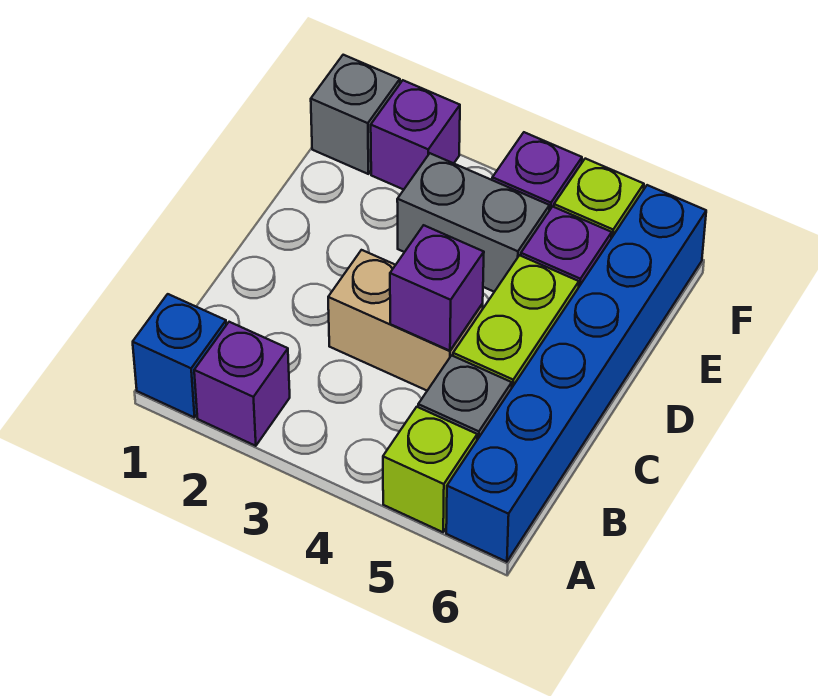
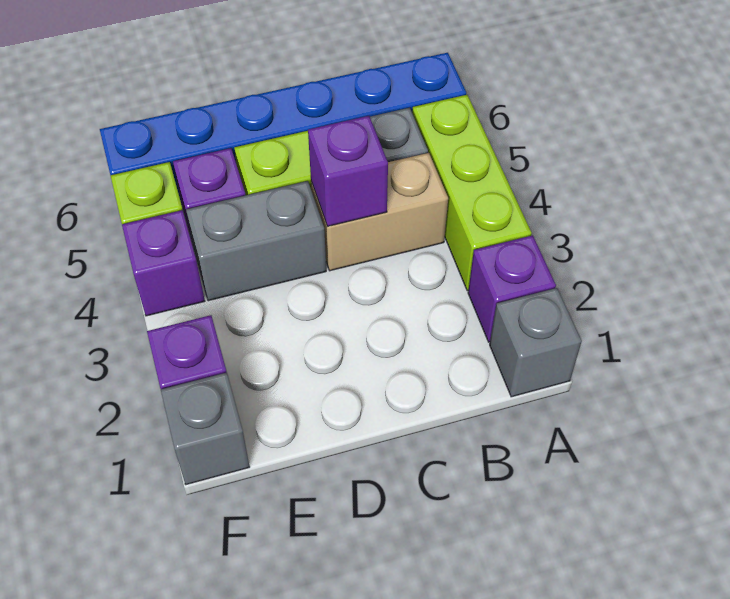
blue 1x1 brick [133,294,226,418] -> grey 1x1 brick [490,288,582,397]
lime 1x1 brick [383,407,477,532] -> lime 1x3 brick [412,95,532,291]
tan 1x2 brick [328,250,483,391] -> tan 1x2 brick turned to [311,153,448,271]
grey 1x2 brick [397,153,549,292] -> grey 1x2 brick turned to [186,181,326,301]

